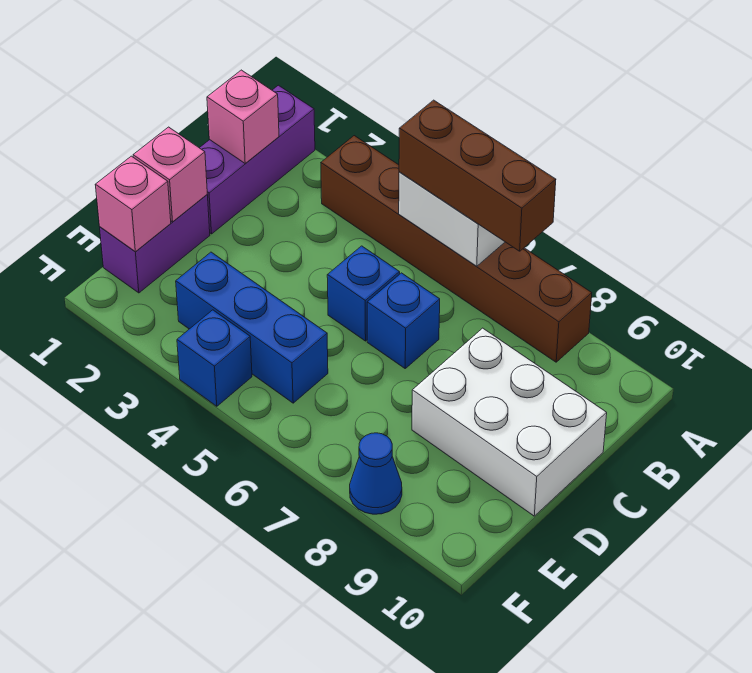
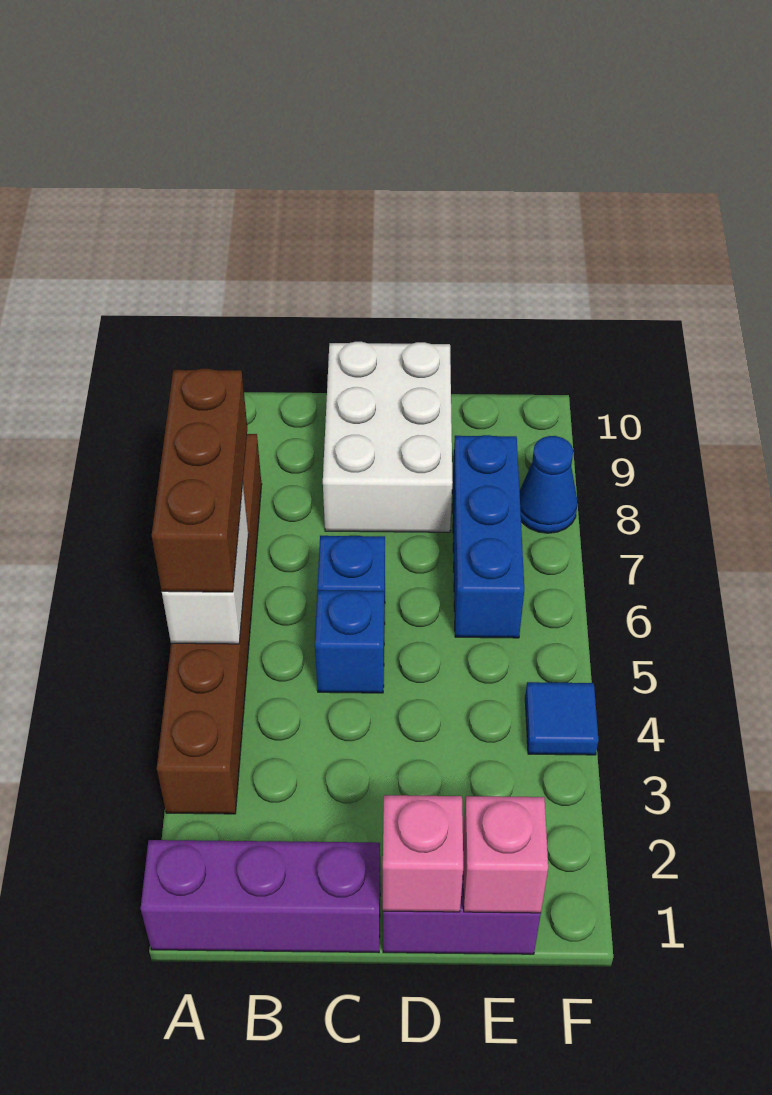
pink 1x1 brick [207,70,279,164] -> none
blue 1x3 brick [176,252,328,403] -> blue 1x3 brick moved to [452,435,524,638]
blue 1x1 brick [177,310,252,406] -> blue 1x1 tile [525,682,598,755]

